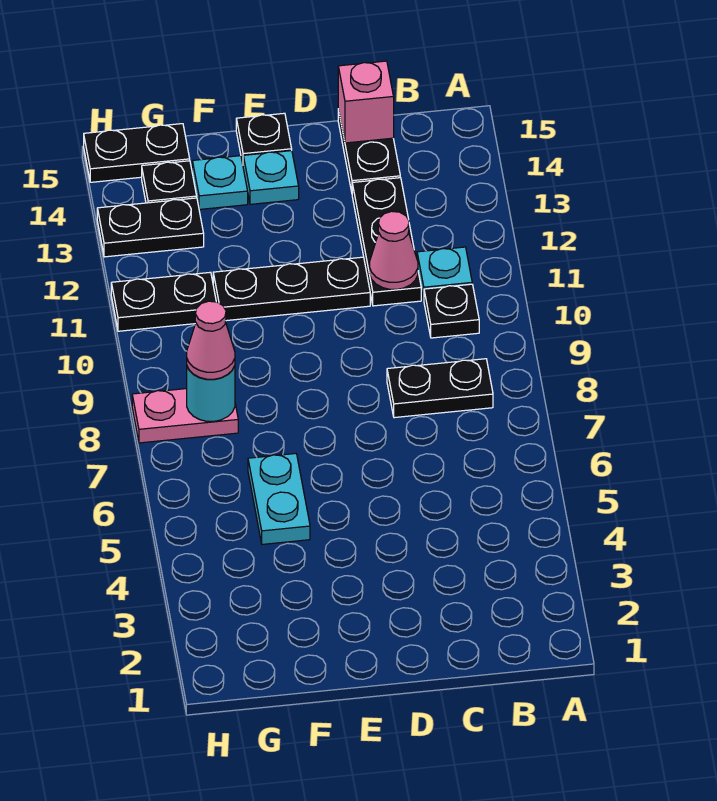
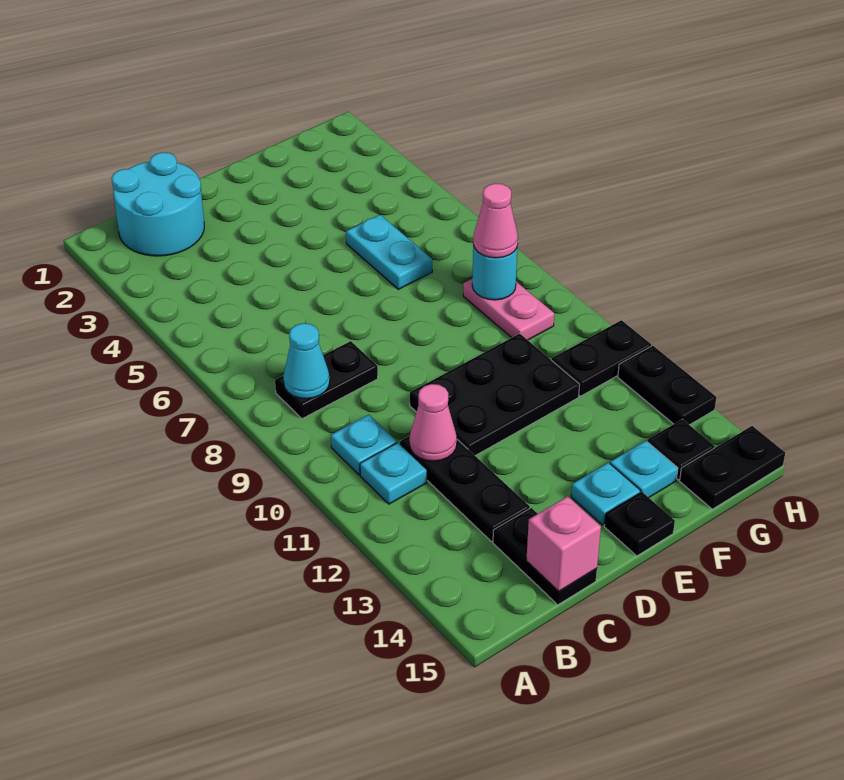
none -> cyan 2x2 round brick [112,152,204,256]
none -> cyan 1x1 cone [283,323,330,399]
black 1x1 plate [424,284,479,338] -> cyan 1x1 plate [331,415,397,475]
black 1x3 plate [213,257,370,321] -> black 2x3 plate [410,334,580,456]
pink 1x2 plate [132,389,238,443] -> pink 1x2 plate turned to [463,279,554,340]
black 1x2 plate [97,198,204,257] -> black 1x2 plate turned to [618,346,716,425]

